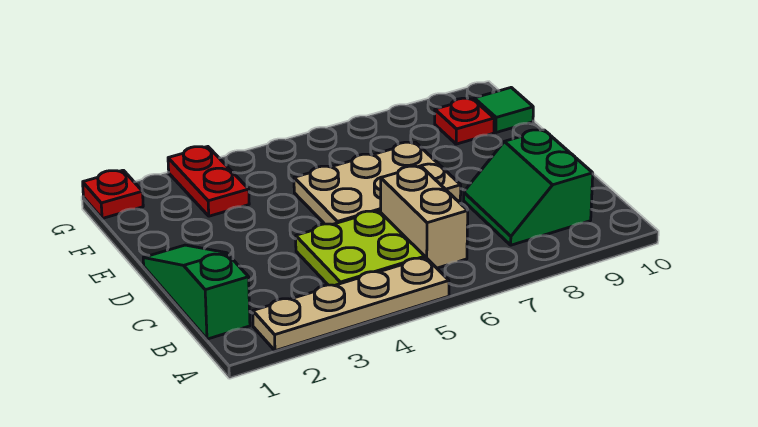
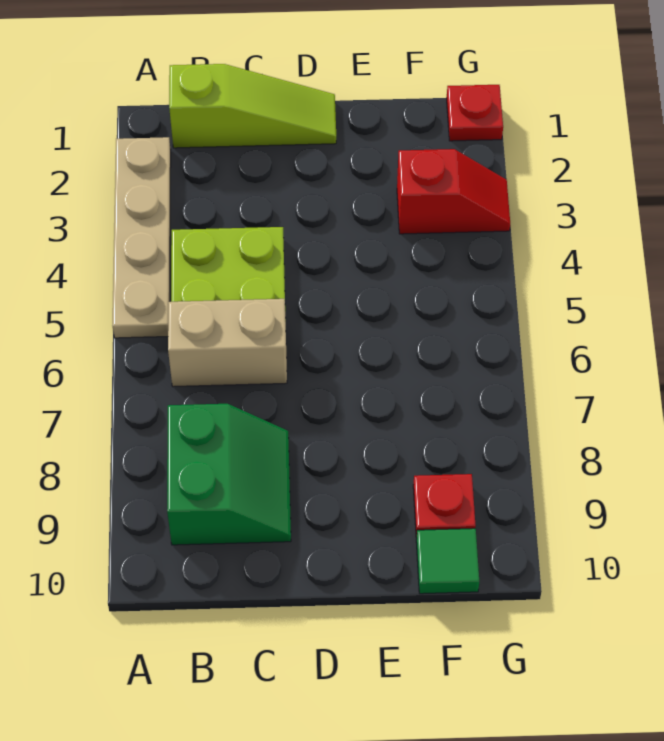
green 1x3 slope [143,245,250,339] -> lime 1x3 slope [169,64,336,148]
green 2x2 slope [464,130,593,245] -> green 2x2 slope turned to [167,404,291,545]
tan 2x3 plate [294,142,461,225] -> none
red 1x2 plate [168,147,249,216] -> red 1x2 slope [397,149,510,234]

